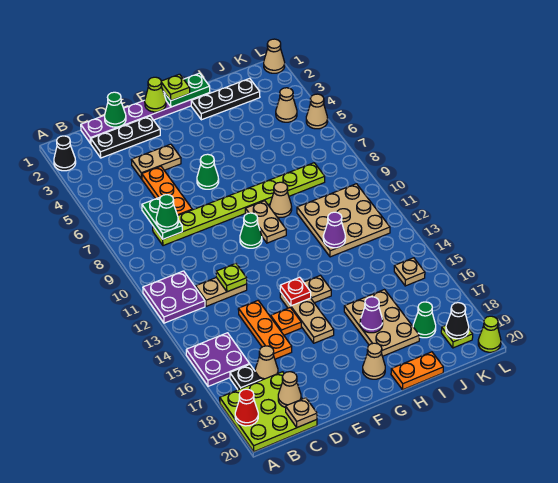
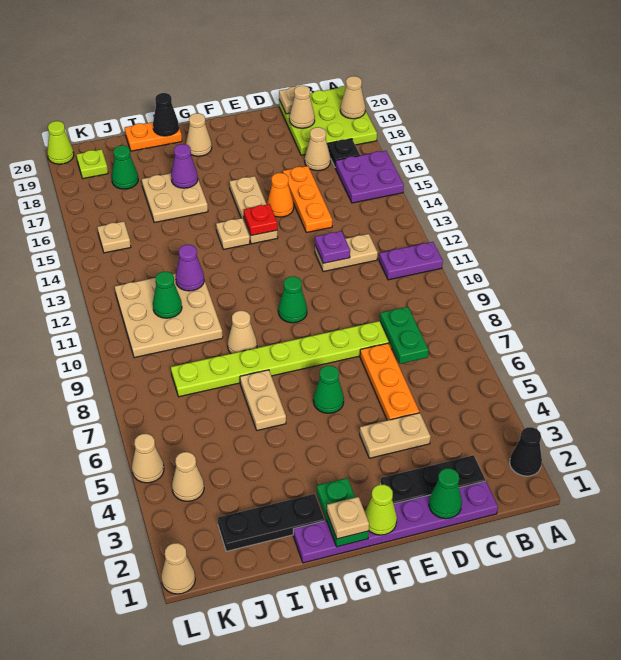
purple 2x2 plate [143,271,205,323] -> purple 1x2 plate [379,242,443,280]
red 1x1 cone [235,389,258,426] -> tan 1x1 cone [340,76,365,119]
green 1x1 cone [156,195,178,230] -> green 1x1 cone moved to [153,271,182,318]
lime 1x1 plate [216,263,247,292] -> purple 1x1 plate [315,231,350,263]
orange 1x1 plate [271,308,301,335] -> orange 1x1 cone [267,173,294,217]
green 1x2 plate [163,73,210,107] -> green 1x2 plate turned to [316,478,369,547]
lime 1x1 plate [161,74,190,100] -> tan 1x1 plate [327,497,369,539]
tan 1x2 plate [245,201,286,243] -> tan 1x2 plate moved to [240,370,286,430]
tan 2x3 plate [344,290,419,356] -> tan 2x2 plate [142,173,208,223]
black 1x1 cone [446,303,469,339] -> black 1x1 cone moved to [153,93,179,136]

